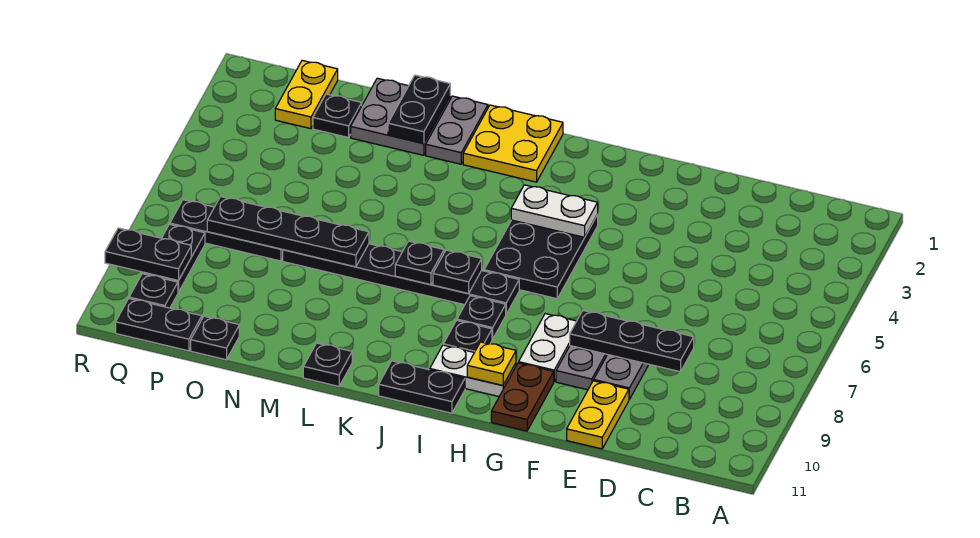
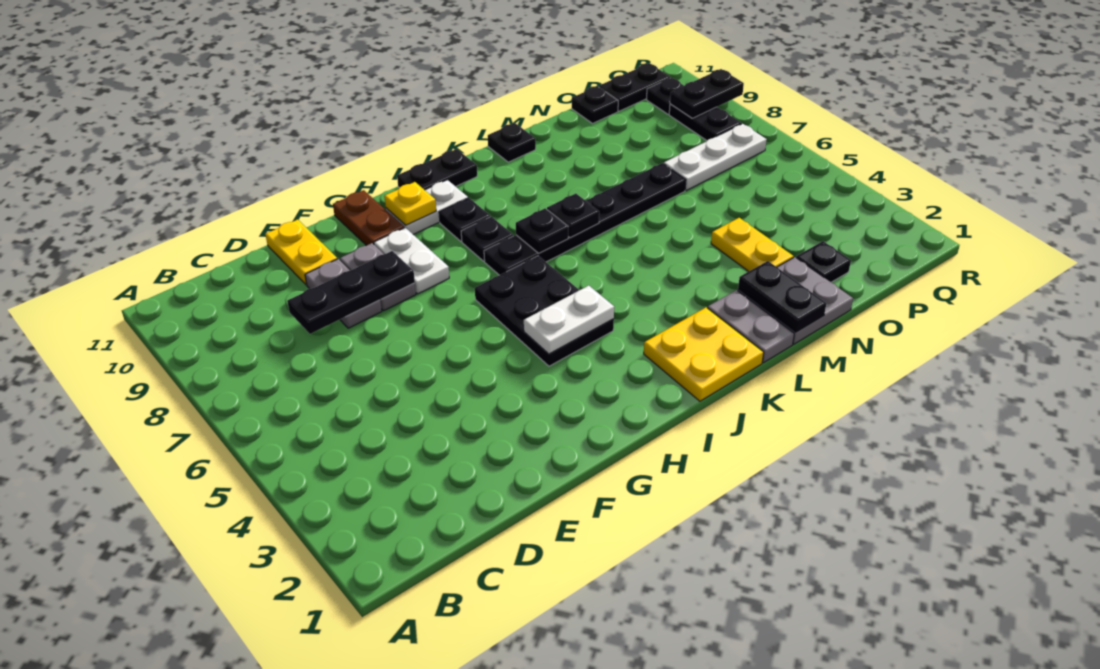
black 1x4 plate [207,197,369,267] -> none
black 1x3 plate [170,200,283,261] -> white 1x3 plate [664,124,767,190]
yellow 1x2 plate [275,61,338,129] -> yellow 1x2 plate moved to [711,218,794,272]

